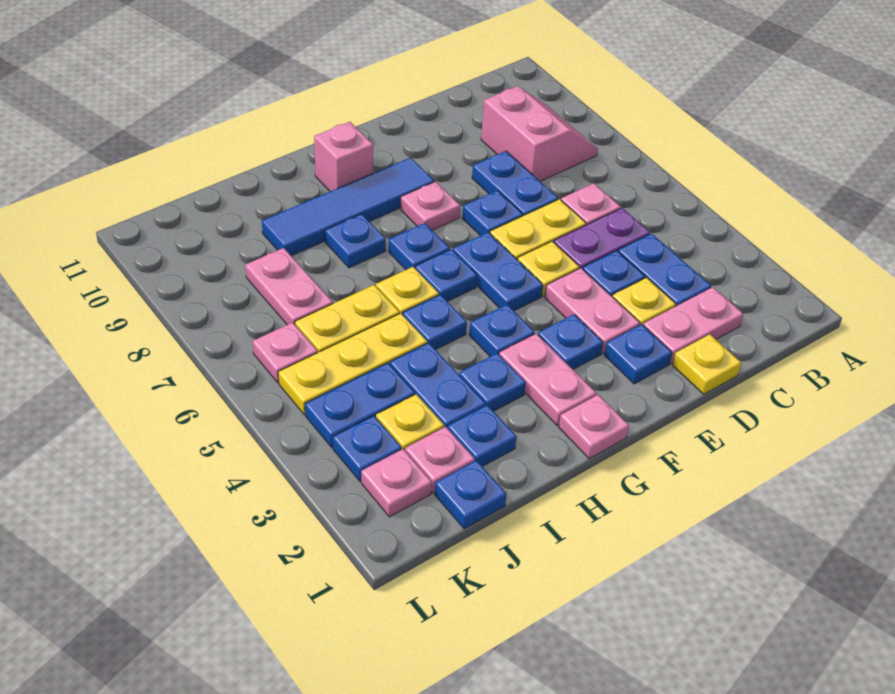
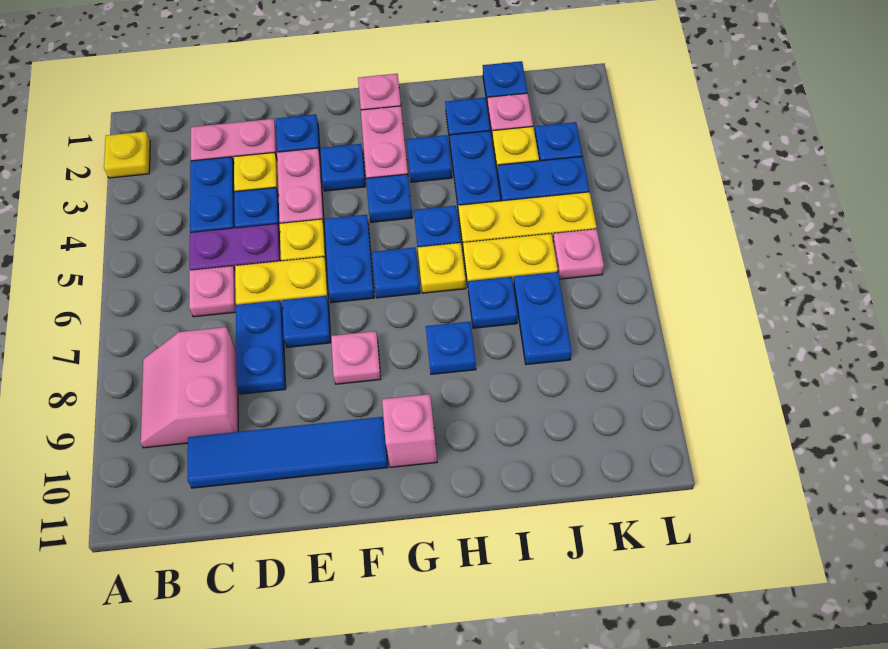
yellow 1x1 plate [673,334,741,394] -> yellow 1x1 plate moved to [104,132,150,178]
blue 1x4 tile [262,158,434,256] -> blue 1x4 tile moved to [188,417,388,488]
blue 1x1 plate [389,223,450,270] -> blue 1x1 plate moved to [468,277,517,328]
pink 1x2 plate [245,248,333,325] -> blue 1x2 plate [514,272,572,365]
pink 1x1 plate [361,449,432,517] -> none

